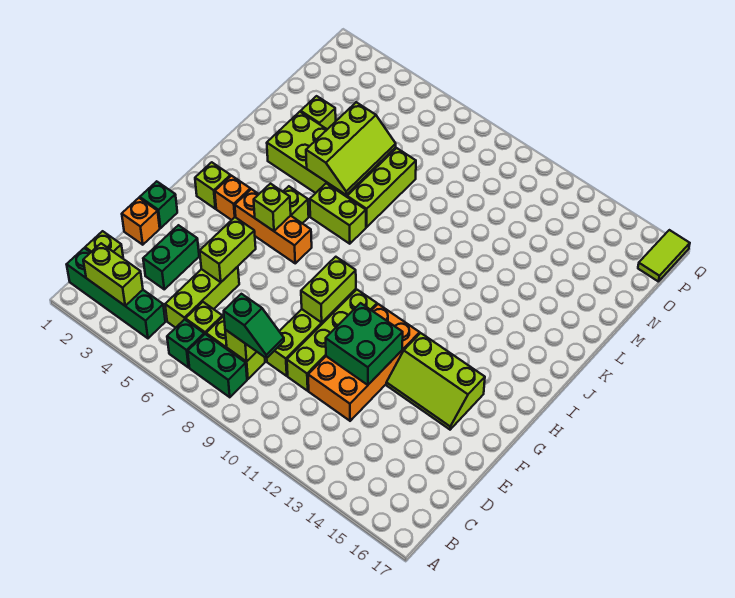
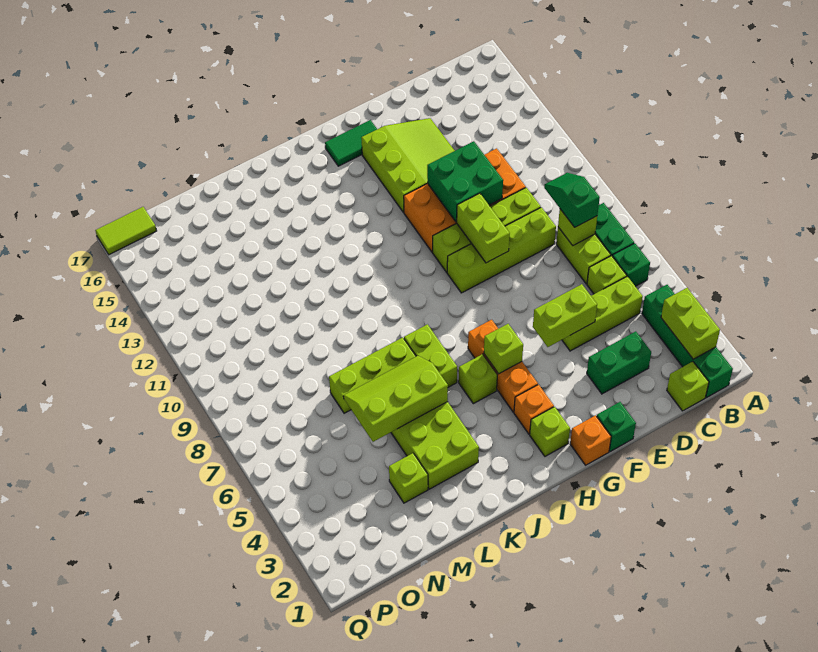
orange 1x1 brick [122,198,160,245] -> orange 1x1 brick moved to [570,415,611,465]
lime 1x2 brick [301,257,356,323] -> lime 1x2 brick turned to [457,193,510,263]
lime 2x3 slope [386,333,485,430] -> lime 3x3 slope [361,118,455,213]
none -> green 1x2 tile [325,120,377,166]

